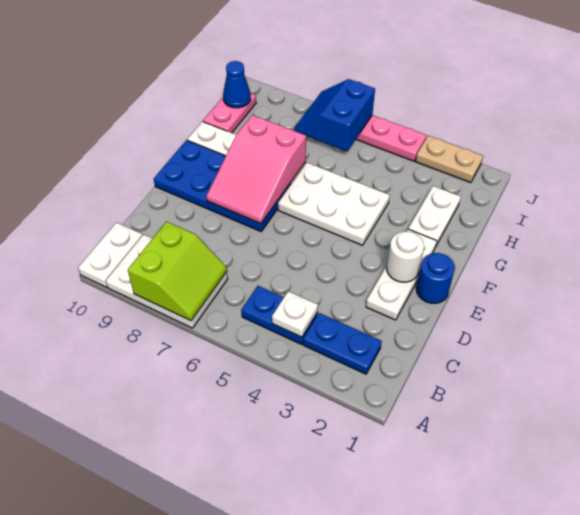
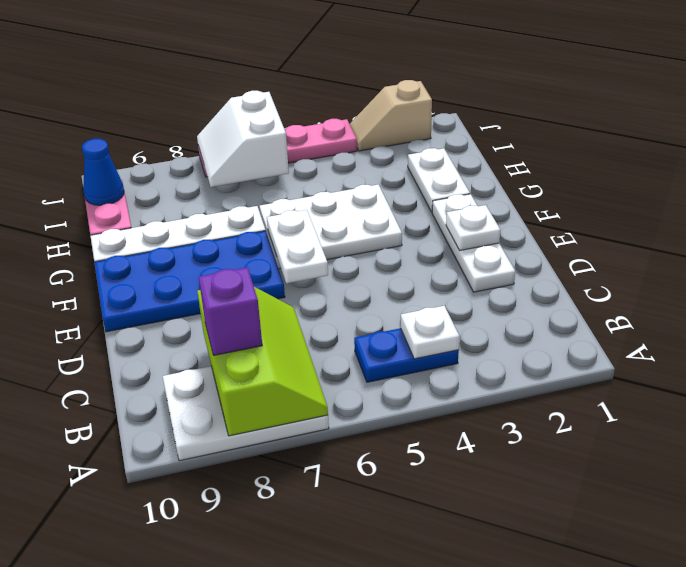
lime 2x2 slope [128,222,227,321] -> lime 2x3 slope [197,287,328,436]
white 1x2 plate [78,222,142,287] -> white 1x2 plate moved to [267,210,328,283]
blue 1x2 plate [303,313,382,374] -> none
none -> purple 1x1 brick [199,268,262,355]
blue 1x1 round brick [416,253,455,303] -> none
white 1x1 round brick [387,231,424,282] -> white 1x1 plate [446,205,500,250]
pink 2x3 slope [206,115,306,224] -> none
blue 2x2 slope [295,79,375,151] -> white 2x2 slope [197,91,289,187]
tan 1x2 plate [416,136,483,183] -> tan 1x2 slope [350,80,432,151]

